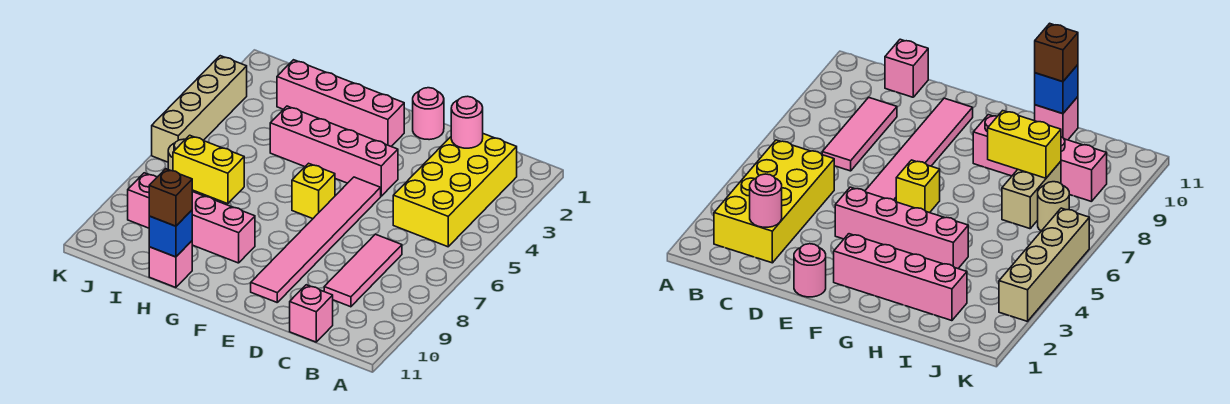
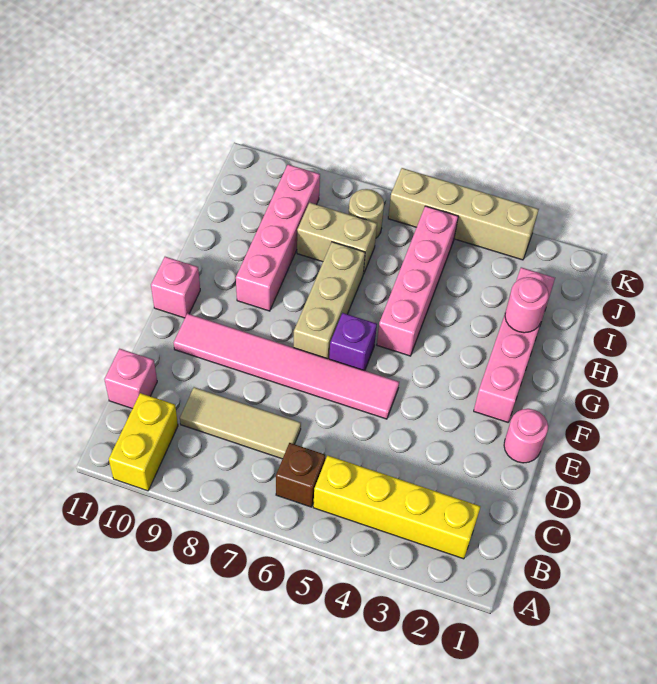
yellow 2x4 brick [393,134,517,247] -> yellow 1x4 brick [313,455,481,559]
pink 1x1 round brick [451,96,483,148] -> pink 1x1 round brick moved to [505,277,549,333]
pink 1x3 tile [324,234,402,307] -> tan 1x3 tile [180,387,301,459]
pink 1x4 brick [270,106,398,196] -> pink 1x4 brick moved to [377,206,458,356]
yellow 1x1 brick [292,163,335,219] -> purple 1x1 brick [329,313,377,371]
none -> tan 1x3 brick [294,242,365,359]
yellow 1x2 brick [173,135,244,204] -> yellow 1x2 brick moved to [109,393,178,491]
pink 1x1 brick [149,241,193,288] -> pink 1x1 brick moved to [151,257,200,318]
blue 1x1 brick [149,210,192,257] -> none
brown 1x1 brick [149,169,192,226] -> brown 1x1 brick moved to [276,443,325,507]

